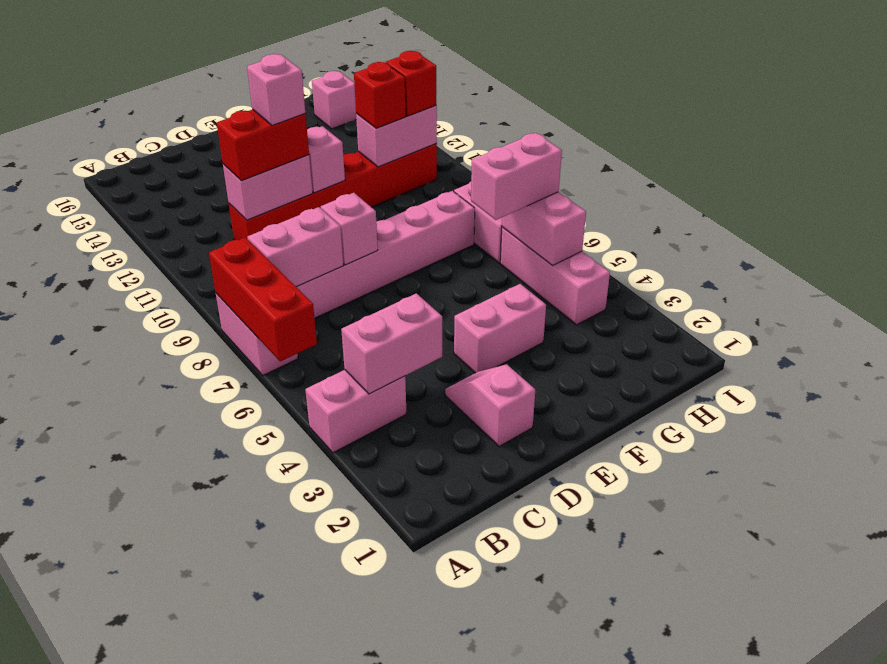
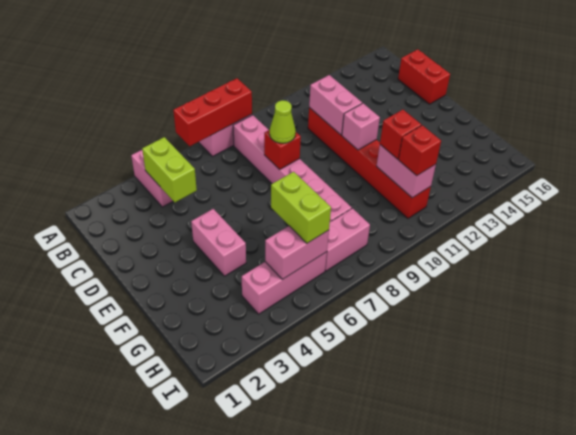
pink 1x2 brick [341,293,442,394] -> lime 1x2 brick [142,137,197,202]
pink 1x2 brick [247,207,343,287] -> none
red 1x2 brick [217,109,309,181] -> red 1x2 brick moved to [398,49,450,104]
pink 1x2 slope [445,364,535,446] -> none
pink 1x1 brick [321,193,378,265] -> red 1x1 brick [264,130,301,169]
none -> lime 1x1 cone [270,100,296,143]
pink 1x1 brick [247,54,305,125] -> none
pink 1x2 brick [471,133,562,220] -> lime 1x2 brick [271,172,331,243]
pink 1x1 brick [312,71,356,129] -> none

